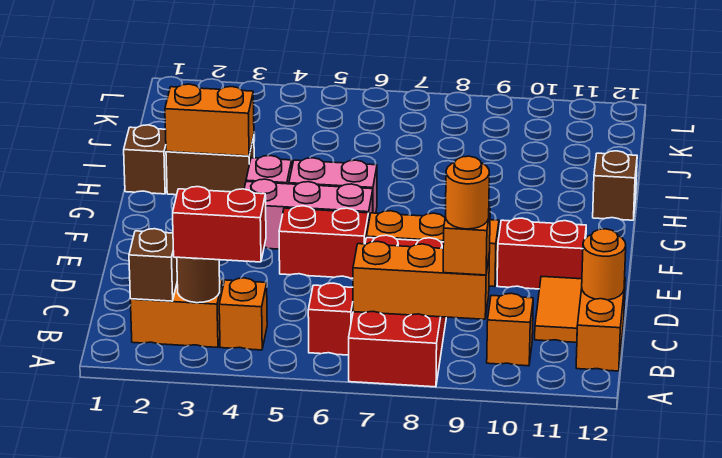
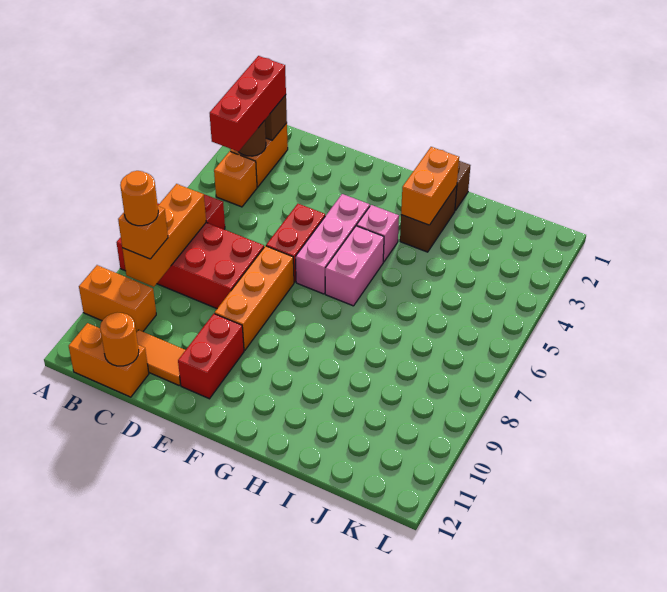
red 1x2 brick [173,187,266,262] -> red 1x3 brick [210,56,286,152]
orange 1x1 brick [487,293,533,366] -> orange 1x2 brick [79,265,156,332]
brown 1x1 brick [593,151,637,220] -> none

